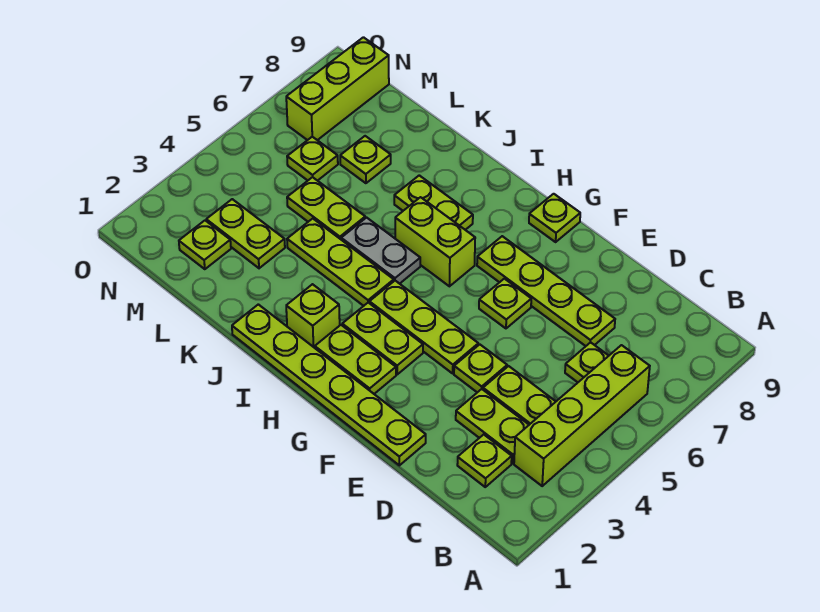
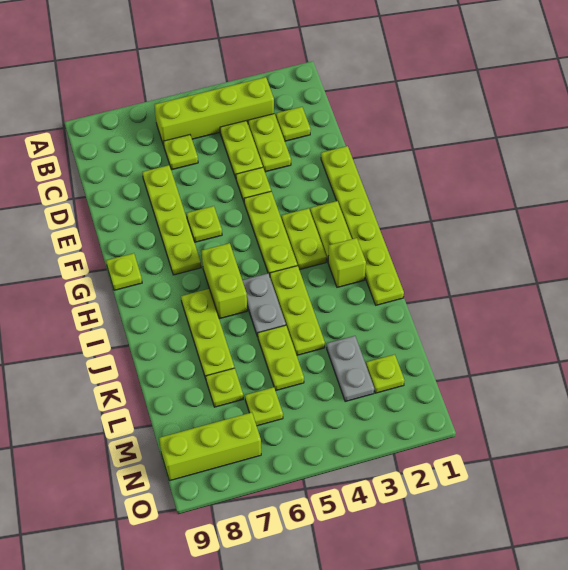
lime 1x2 plate [394,175,473,230] -> lime 1x3 plate [181,289,234,378]
lime 1x2 plate [206,199,285,268] -> grey 1x2 plate [327,336,374,402]

